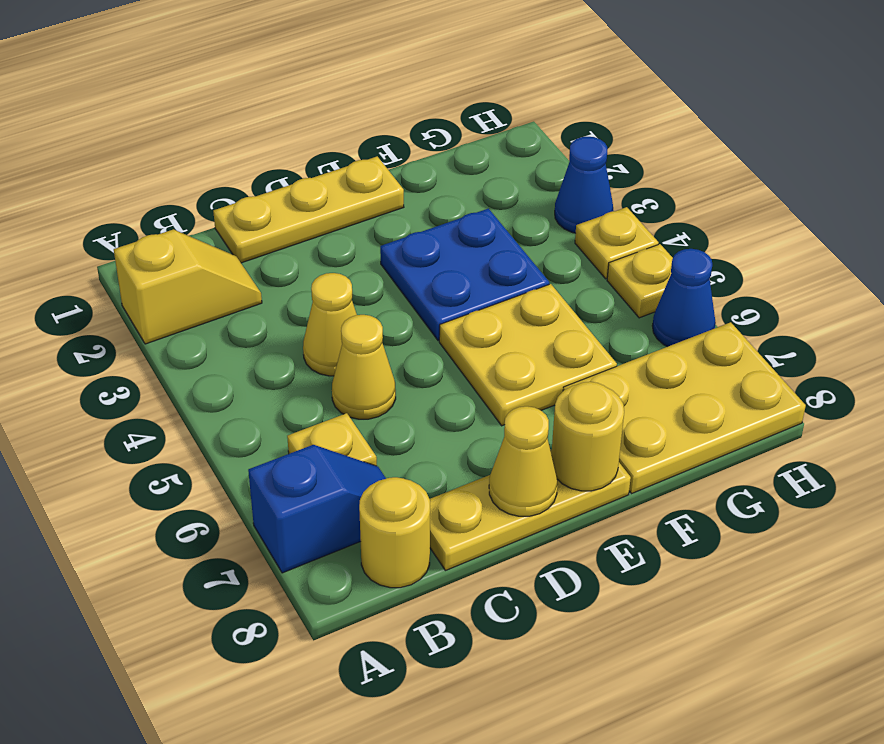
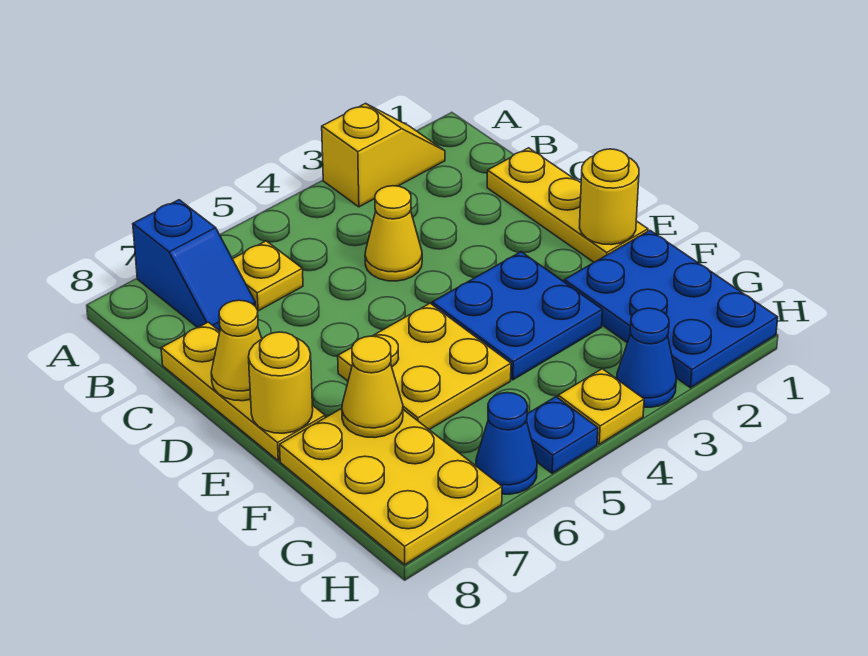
yellow 1x2 slope [114,229,262,344] -> yellow 1x2 slope turned to [322,103,445,207]
yellow 1x1 round brick [359,477,430,588] -> yellow 1x1 round brick moved to [579,149,639,245]
yellow 1x1 cone [332,315,396,419] -> yellow 1x1 cone moved to [342,336,403,438]
none -> blue 2x3 plate [564,230,778,388]
yellow 1x1 plate [607,244,673,318] -> blue 1x1 plate [526,397,598,473]

